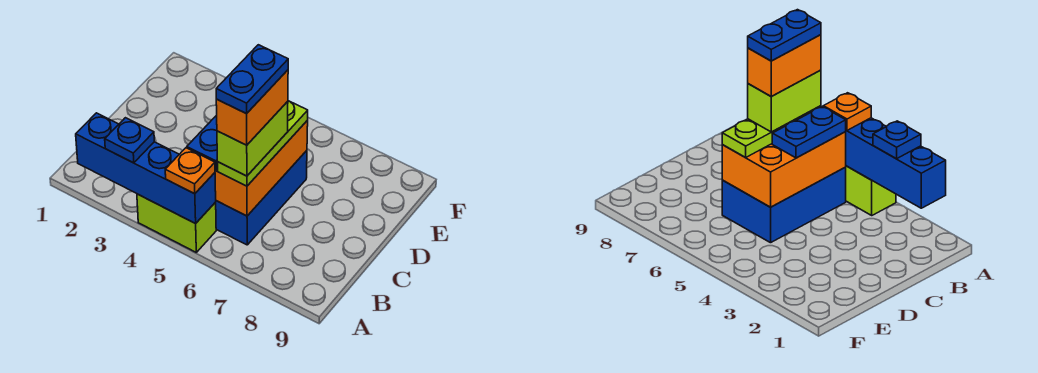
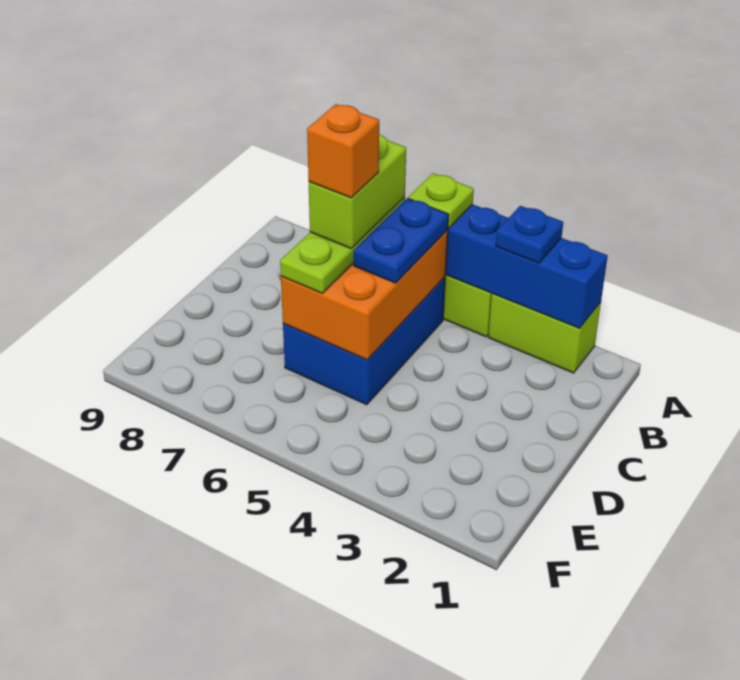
none -> lime 1x2 brick [488,294,601,373]
orange 1x1 plate [165,148,215,194] -> lime 1x1 plate [408,173,474,228]
orange 1x2 brick [216,70,288,145] -> orange 1x1 brick [307,104,379,198]
blue 1x2 plate [216,45,288,114] -> none

